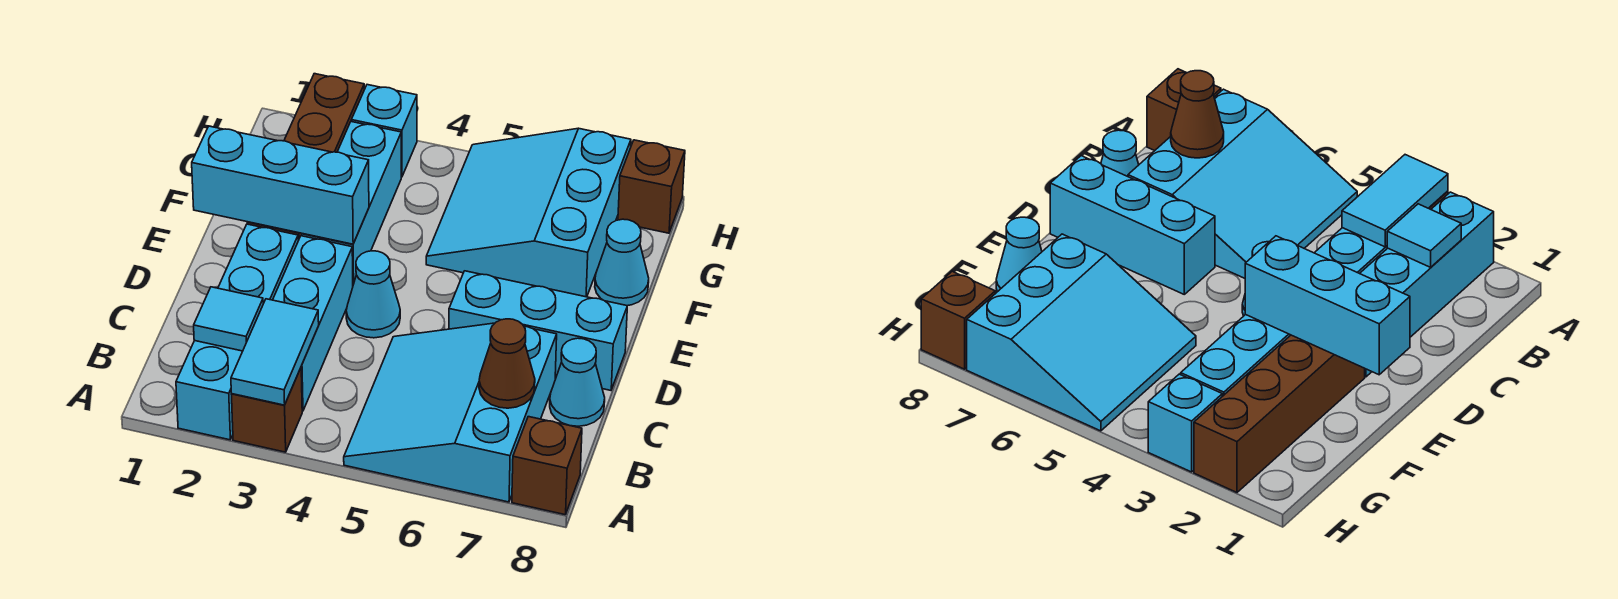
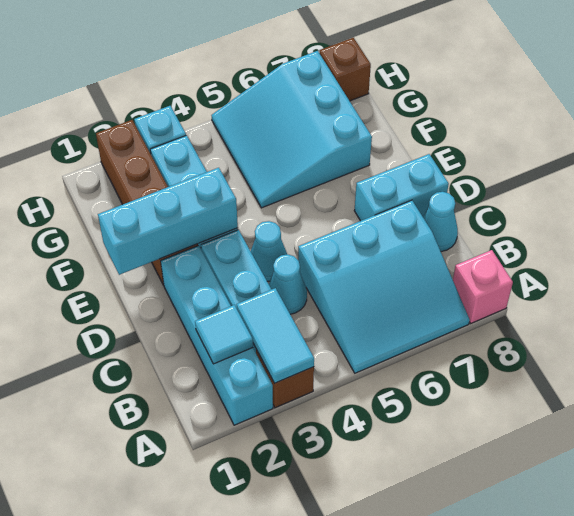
cyan 3x3 slope [344,323,557,502] -> cyan 3x3 slope turned to [298,200,470,373]
brown 1x1 brick [512,417,582,515] -> pink 1x1 brick [453,250,513,323]
brown 1x1 cone [479,319,535,408] -> none
cyan 1x3 brick [449,271,627,390] -> cyan 1x2 brick [354,154,449,221]
cyan 1x1 cone [595,219,649,306] -> cyan 1x1 cone moved to [269,254,307,314]

